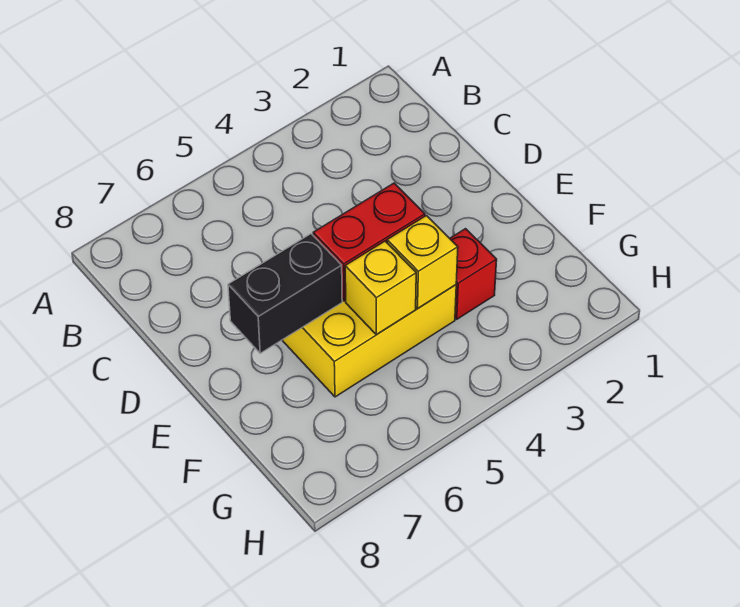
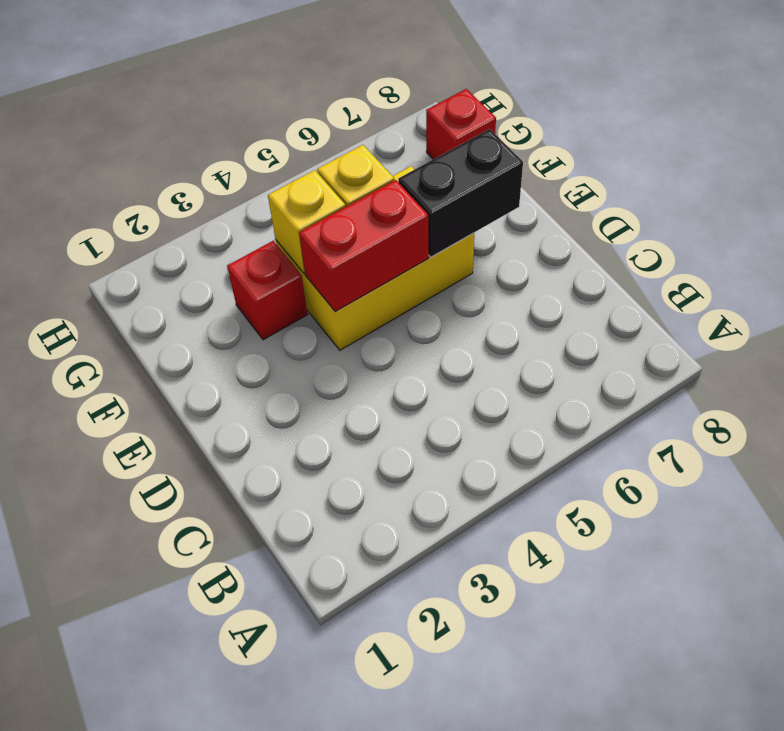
none -> red 1x1 brick [426,89,496,159]

